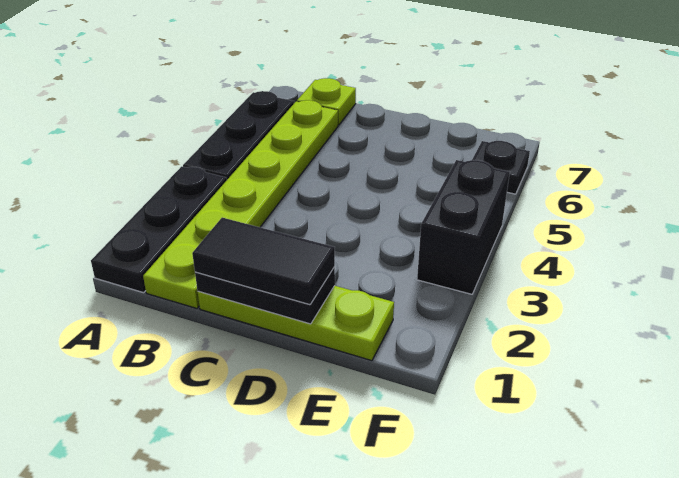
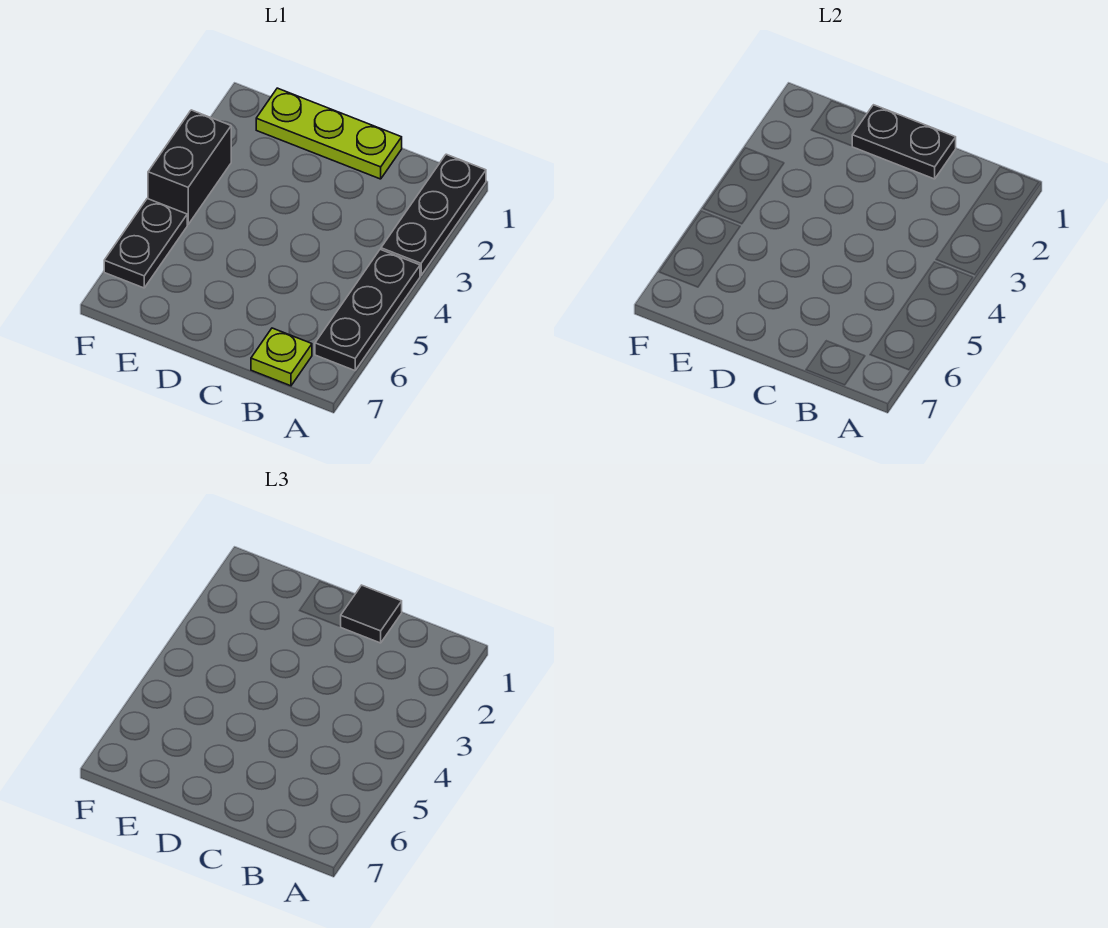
lime 1x6 plate [143,100,338,308] -> none
black 1x2 tile [192,218,335,305] -> black 1x1 tile [340,585,402,643]
black 1x1 plate [472,141,530,194] -> black 1x2 plate [104,199,187,288]

